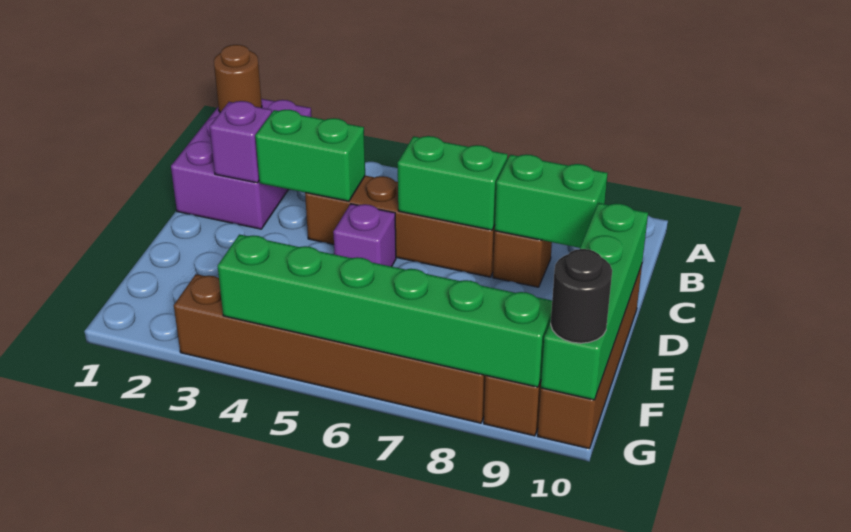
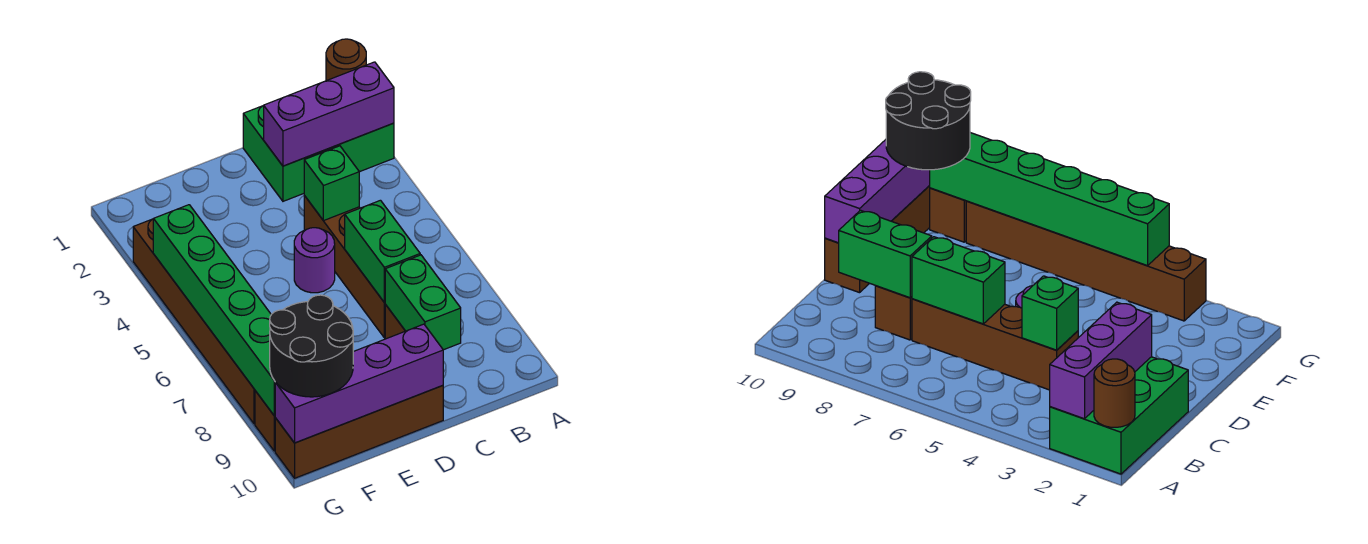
purple 2x3 brick [171,99,312,229] -> green 2x3 brick [243,106,394,201]
purple 1x1 brick [210,101,272,183] -> purple 1x3 brick [264,62,394,166]
green 1x2 brick [255,110,365,201] -> green 1x1 brick [304,146,359,221]
purple 1x1 brick [333,204,396,267] -> purple 1x1 round brick [294,228,335,293]
green 1x4 brick [541,203,648,400] -> purple 1x4 brick [275,324,443,443]
black 1x1 round brick [551,249,612,343] -> black 2x2 round brick [270,295,353,397]

